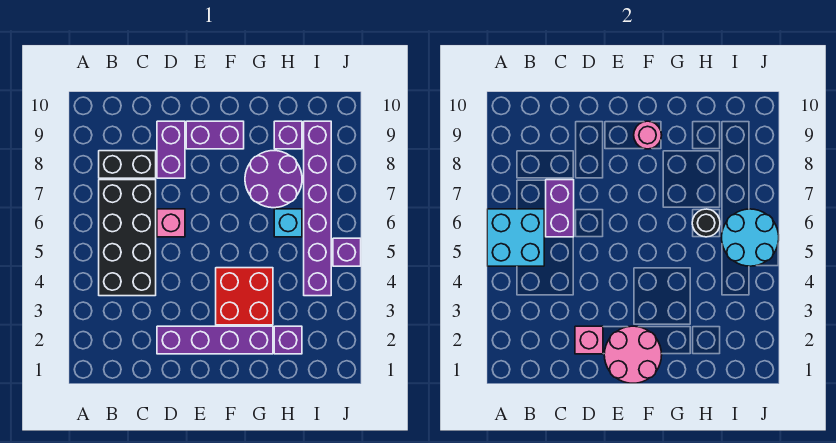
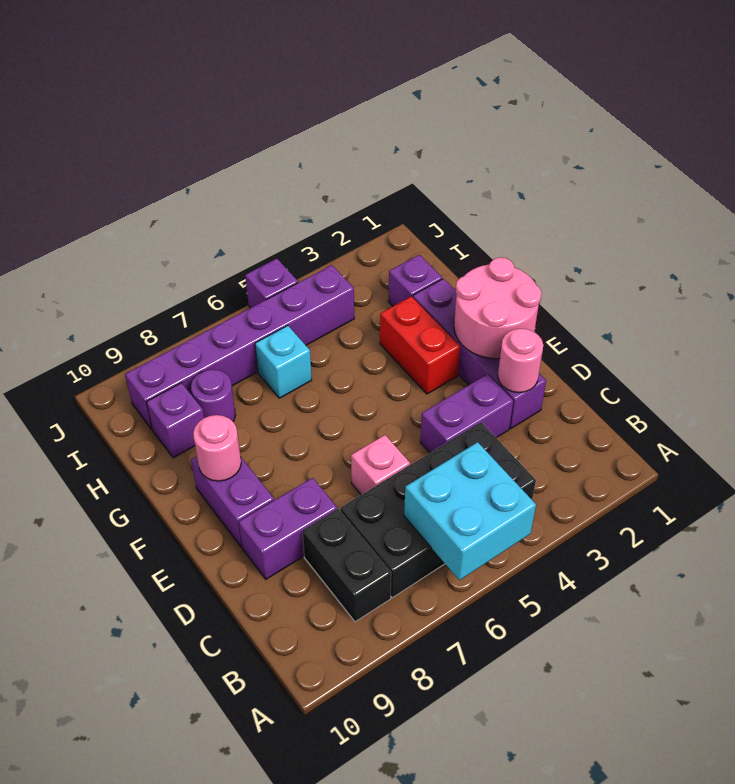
purple 1x2 brick [546,180,574,237] -> purple 1x2 brick moved to [420,374,513,453]
pink 1x1 brick [575,326,603,354] -> pink 1x1 round brick [498,329,543,392]
red 2x2 brick [216,268,273,325] -> red 1x2 brick [380,296,460,394]
purple 2x2 round brick [245,151,302,208] -> purple 1x1 round brick [191,369,235,421]
black 1x1 round brick [692,209,720,237] -> none
cyan 2x2 round brick [722,209,779,266] -> none

